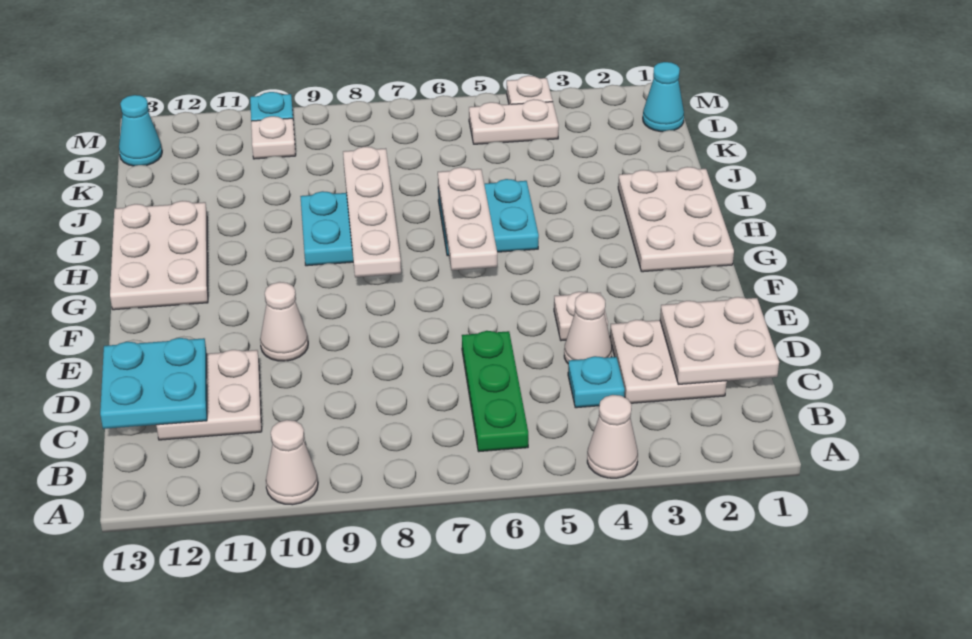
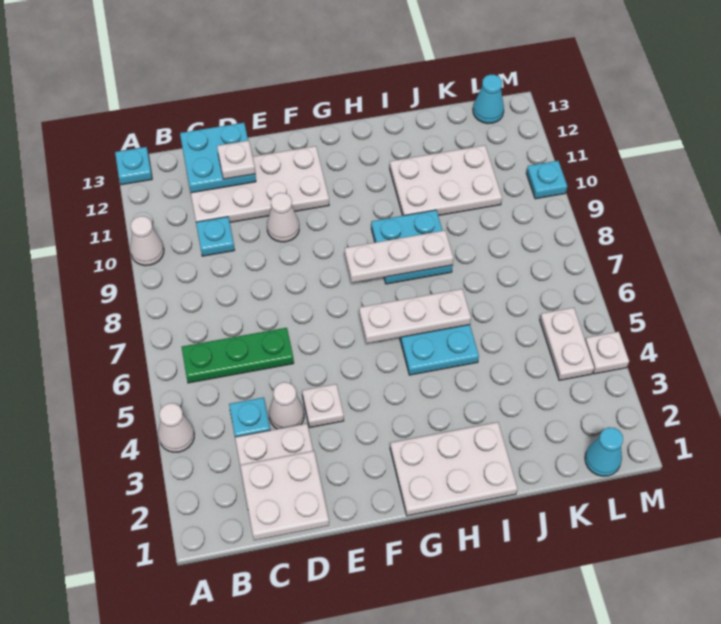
none -> cyan 1x1 plate [115,147,152,185]
none -> cyan 1x1 plate [196,217,234,256]
white 2x2 plate [157,350,262,440] -> white 2x4 plate [191,146,329,222]
white 1x4 plate [343,147,401,277] -> white 1x3 plate [345,230,454,283]
white 2x3 plate [110,201,208,310] -> white 2x3 plate moved to [390,145,502,216]
white 1x1 plate [251,116,296,159] -> white 1x1 plate moved to [217,140,255,179]

